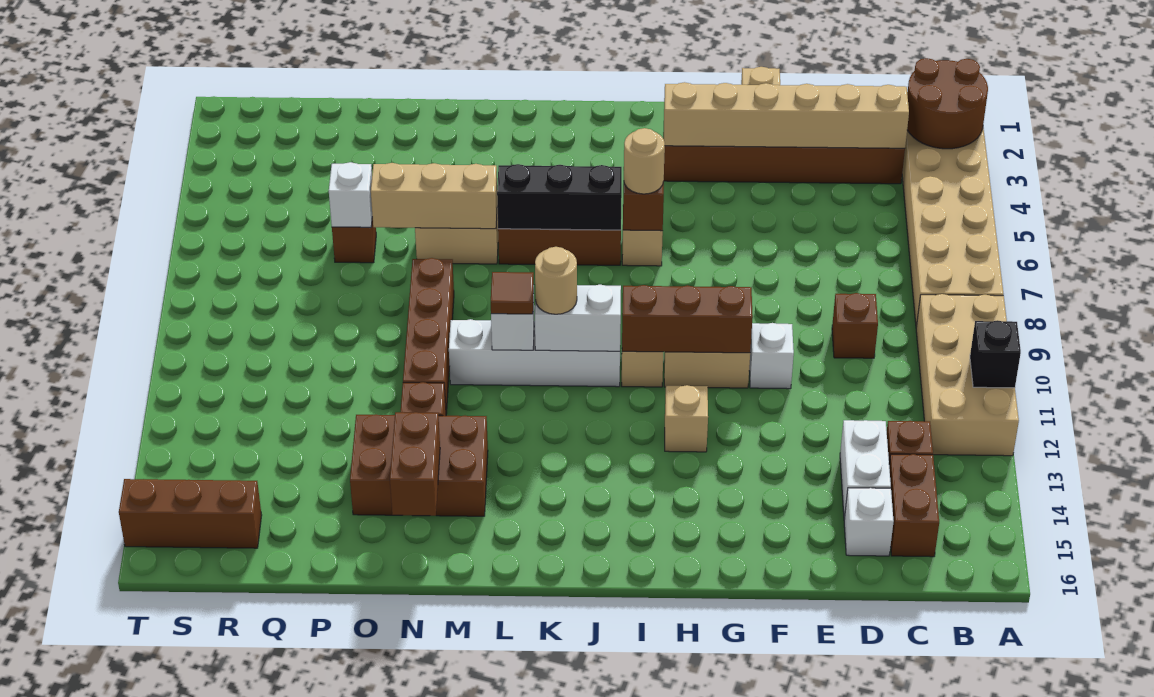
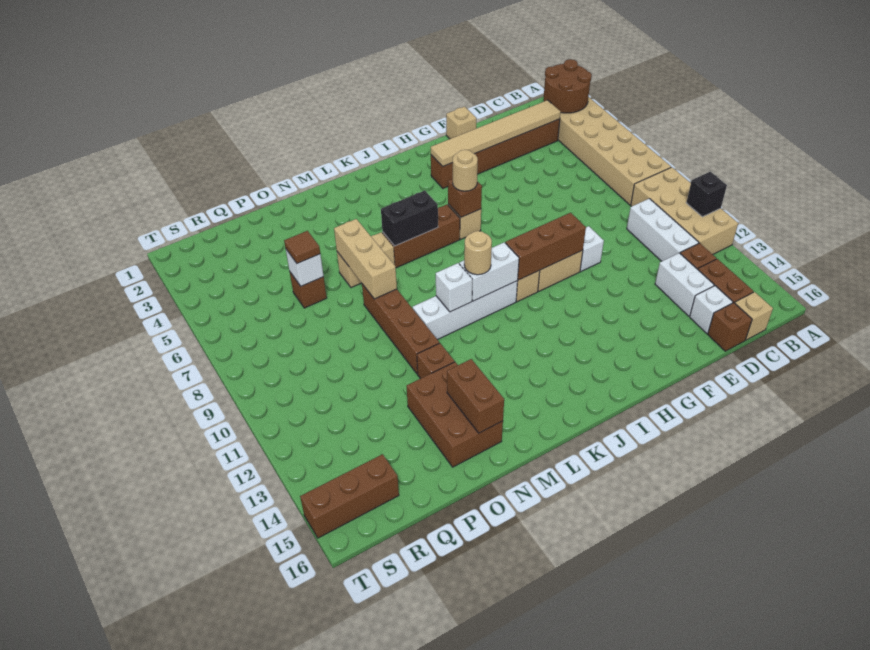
tan 1x6 brick [664,82,909,148] -> tan 1x6 tile [431,100,561,166]
none -> white 1x3 brick [627,199,699,261]
brown 1x1 brick [832,293,878,358] -> brown 1x1 brick moved to [708,303,752,351]
tan 1x1 brick [665,385,708,452] -> tan 1x1 brick moved to [735,292,773,340]
black 1x3 brick [497,164,622,230] -> black 1x2 brick [381,191,438,246]
brown 1x1 tile [491,272,534,314] -> brown 1x1 tile moved to [284,231,320,264]
tan 1x3 brick [371,163,497,229] -> tan 1x3 brick turned to [334,219,397,299]
brown 2x3 brick [350,414,488,516] -> brown 2x3 brick turned to [407,362,503,467]

